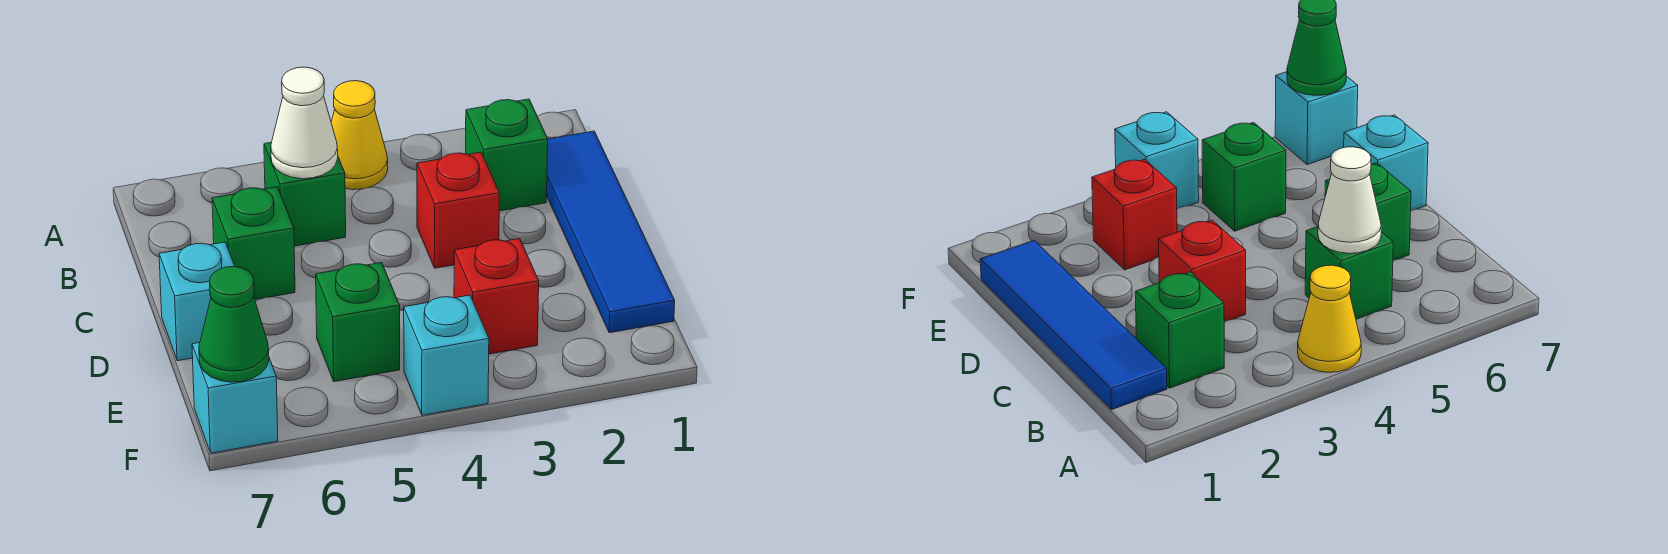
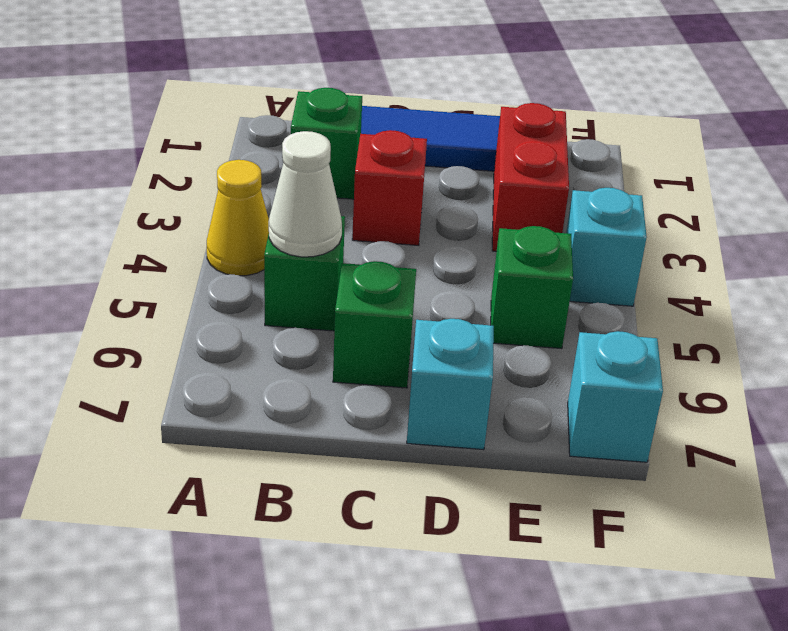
red 1x1 brick [454,239,539,354] -> red 1x2 brick [492,103,569,251]
green 1x1 cone [199,267,269,382] -> none

